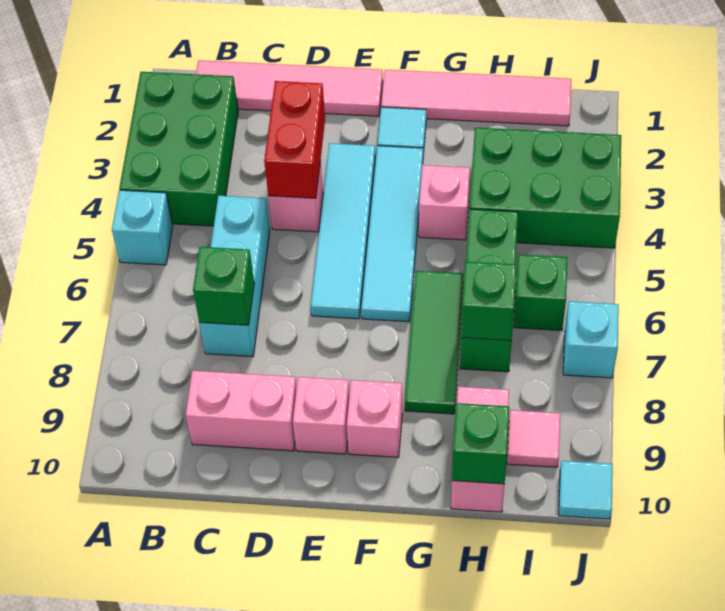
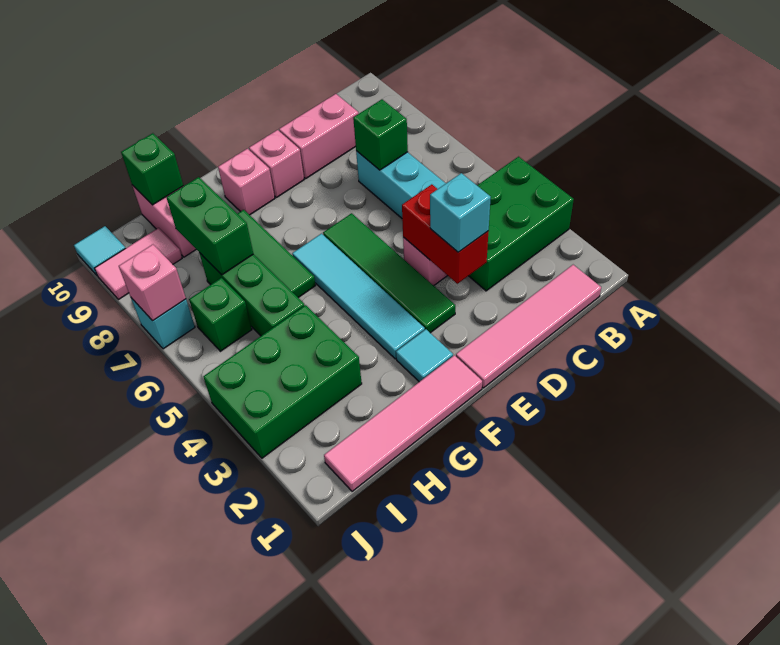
green 2x3 brick [119,72,238,226] -> green 2x3 brick turned to [469,157,574,291]
cyan 1x1 brick [112,190,173,265] -> cyan 1x1 brick moved to [430,173,491,252]
cyan 1x4 tile [311,143,375,319] -> green 1x4 tile [323,213,455,333]
pink 1x1 brick [419,165,470,240] -> pink 1x1 brick moved to [119,244,186,321]
green 1x1 brick [461,262,516,341] -> green 1x2 brick [167,177,253,275]
pink 1x1 tile [507,410,560,467] -> pink 1x2 tile [95,228,182,300]

